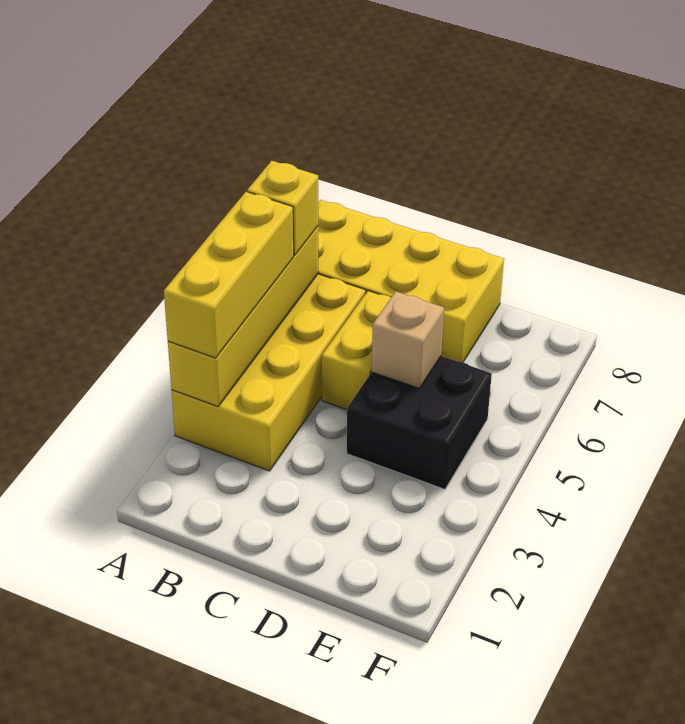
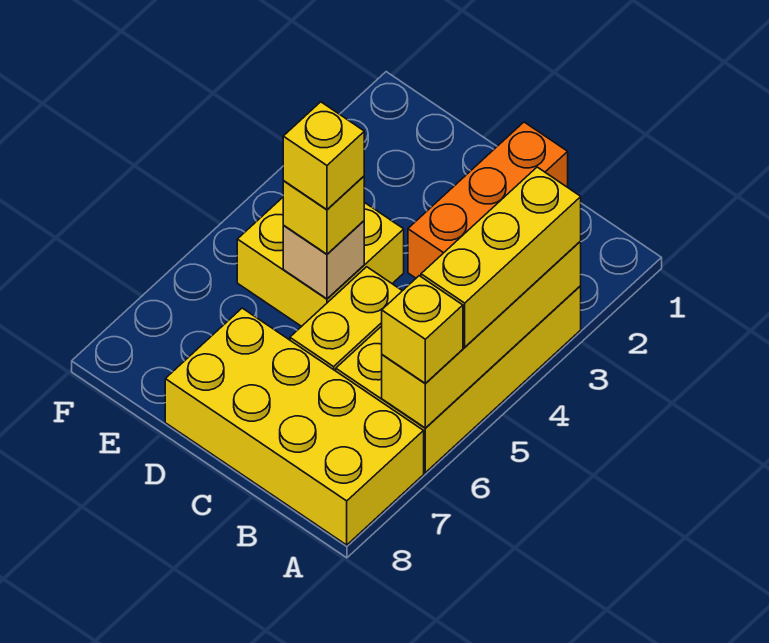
none -> orange 1x3 brick [408,122,568,278]
black 2x2 brick [347,356,492,489] -> yellow 2x2 brick [237,198,404,326]
none -> yellow 1x1 brick [283,176,364,254]
none -> yellow 1x1 brick [283,102,364,209]

